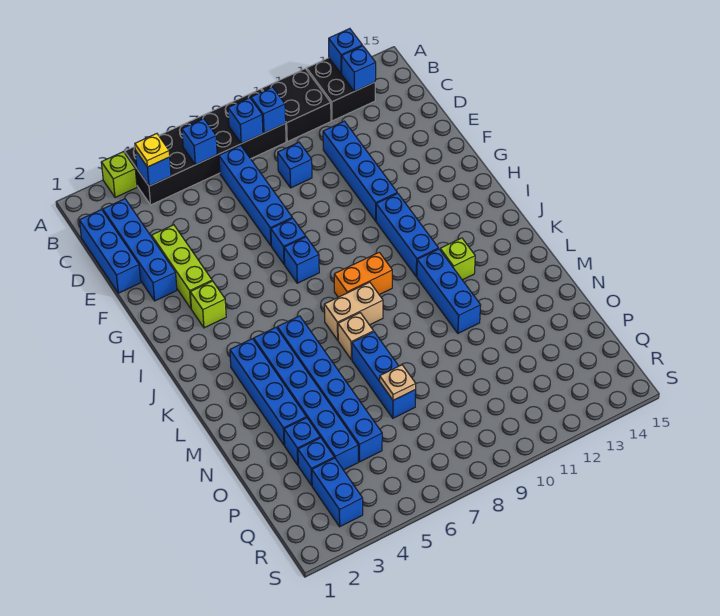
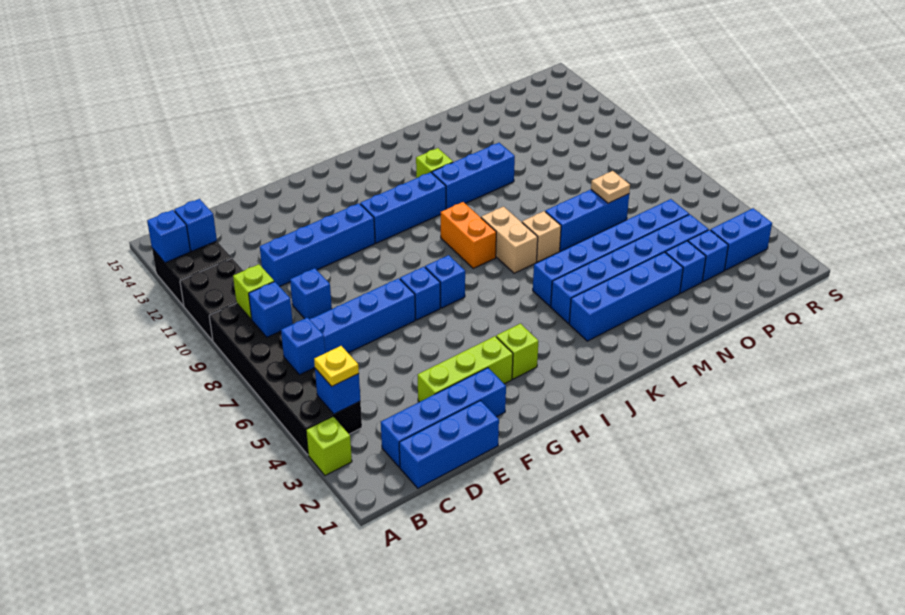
blue 1x1 brick [251,87,286,133] -> lime 1x1 brick [233,264,274,319]

